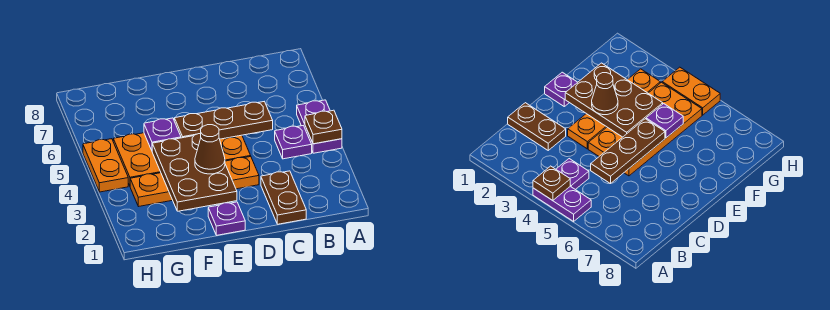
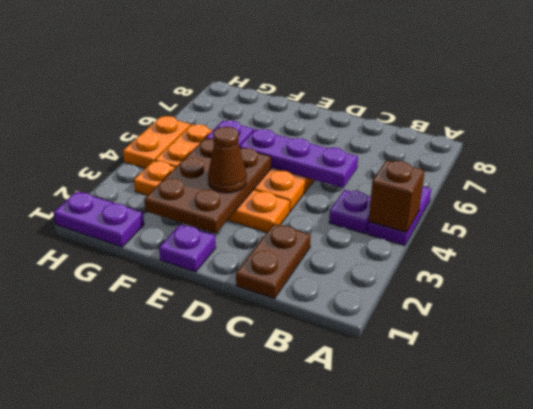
brown 1x1 plate [305,110,342,144] -> brown 1x1 brick [369,160,425,232]
brown 1x3 plate [174,102,273,139] -> purple 1x3 plate [239,129,358,188]
none -> purple 1x2 plate [53,191,144,247]

